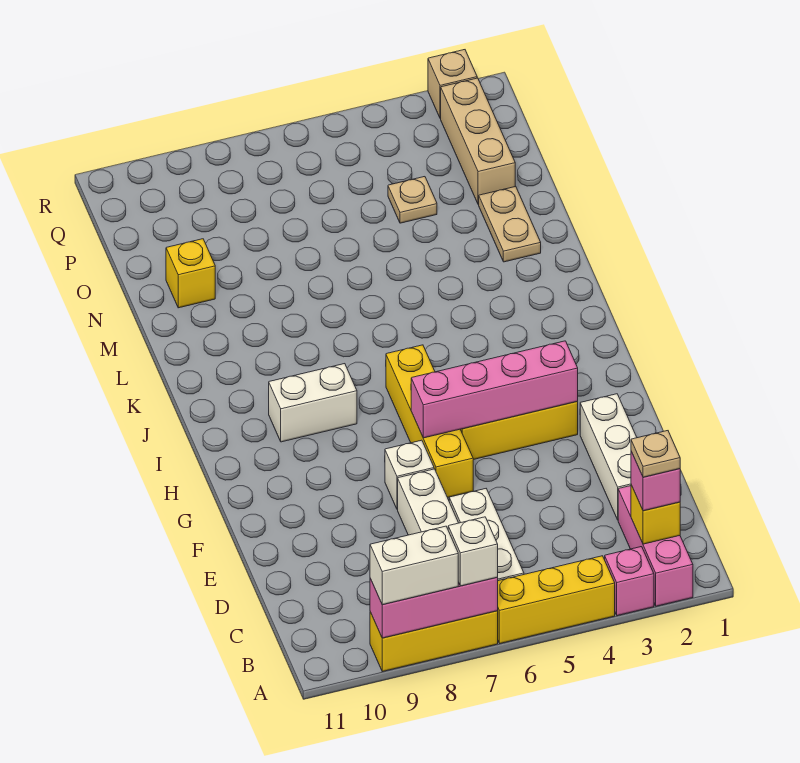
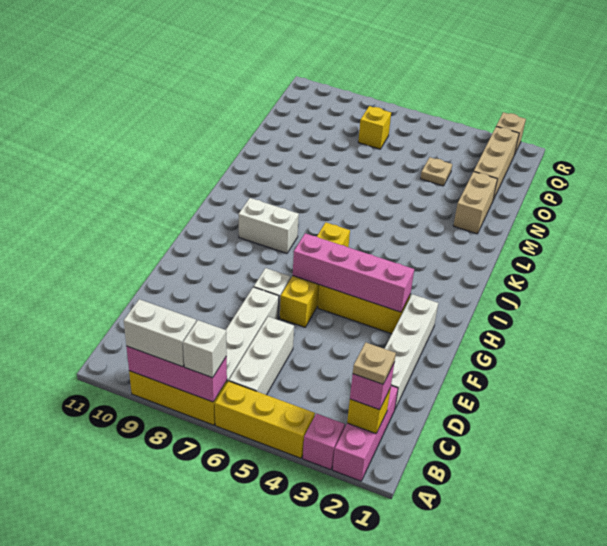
white 1x3 brick [580,394,637,520] -> white 1x4 brick [385,294,438,408]
tan 1x2 plate [479,186,541,262] -> tan 1x2 brick [453,171,497,234]
yellow 1x1 brick [166,239,215,308] -> yellow 1x1 brick moved to [358,106,391,149]

